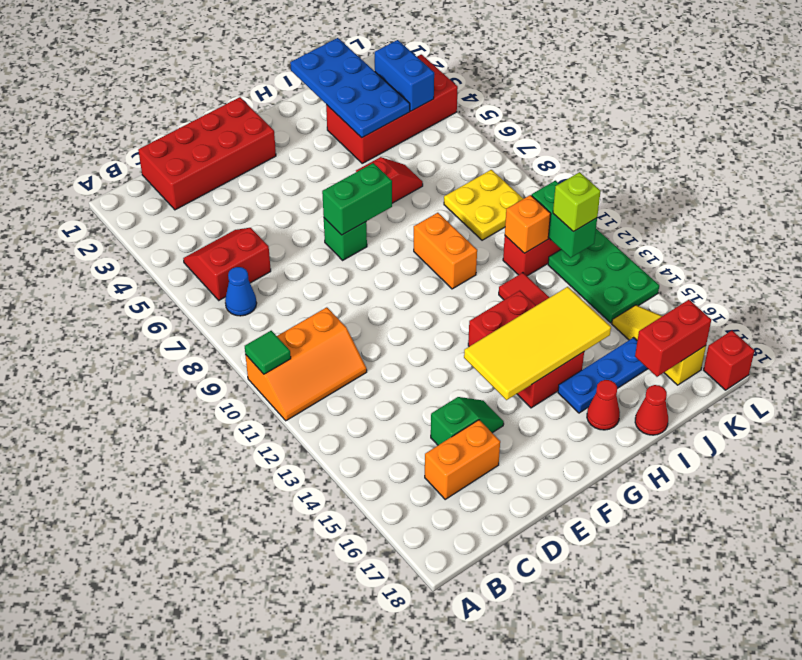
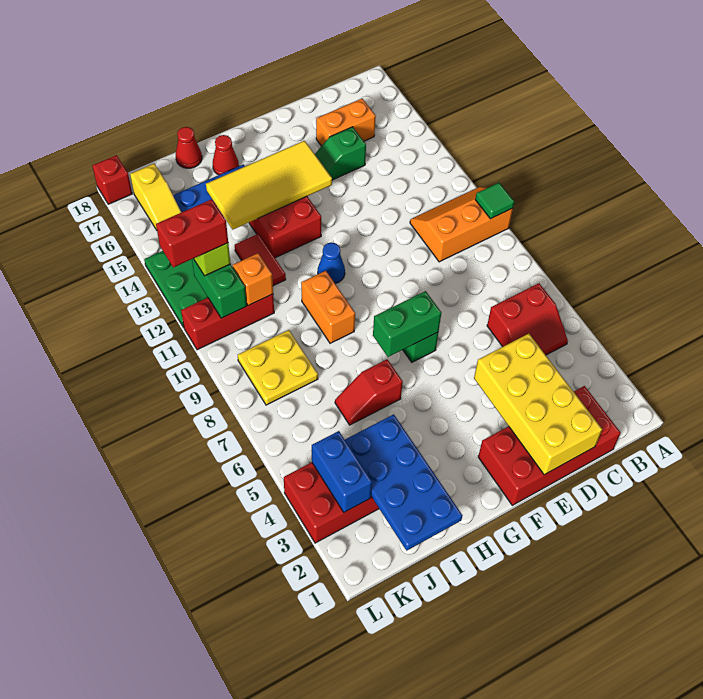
blue 1x1 cone [225,267,257,316] -> blue 1x1 cone moved to [318,242,345,284]
none -> yellow 2x4 brick [474,334,602,475]
red 1x2 brick [635,300,711,377] -> red 1x2 brick moved to [156,199,228,267]

